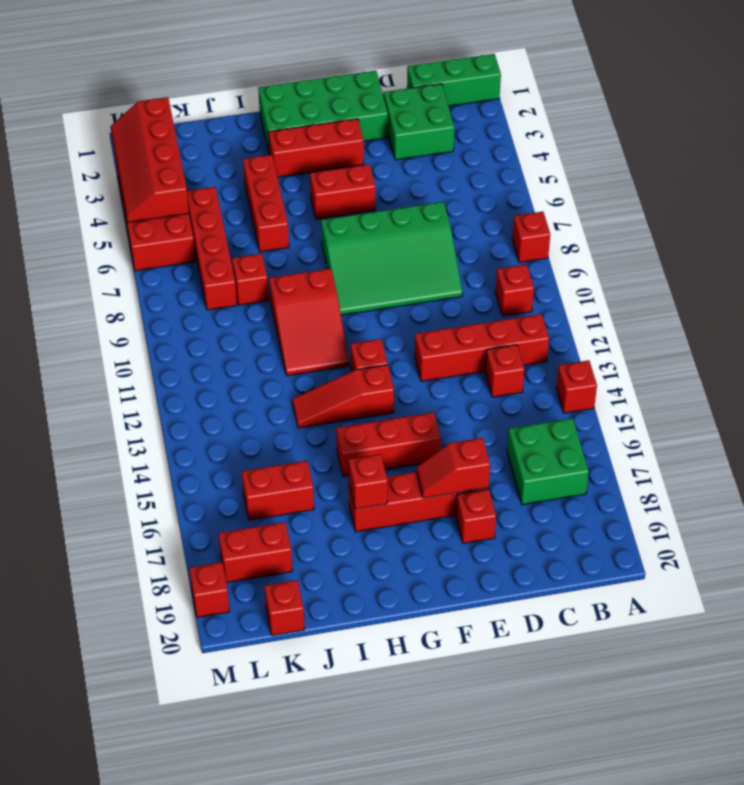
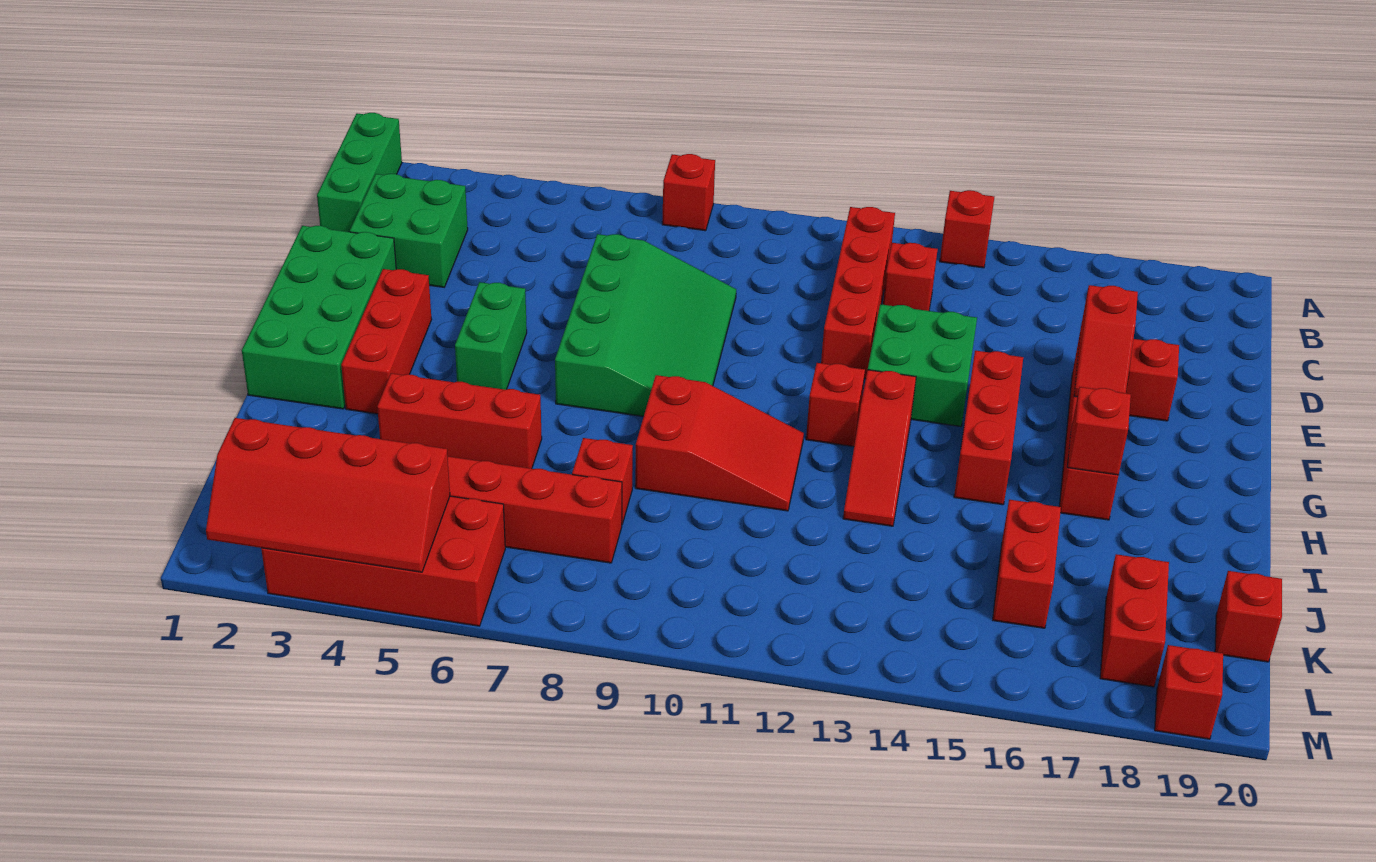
red 1x1 brick [496,264,534,316] -> none
green 2x2 brick [507,418,589,505] -> green 2x2 brick moved to [868,304,977,427]
red 1x2 brick [310,164,376,219] -> green 1x2 brick [455,282,527,390]

